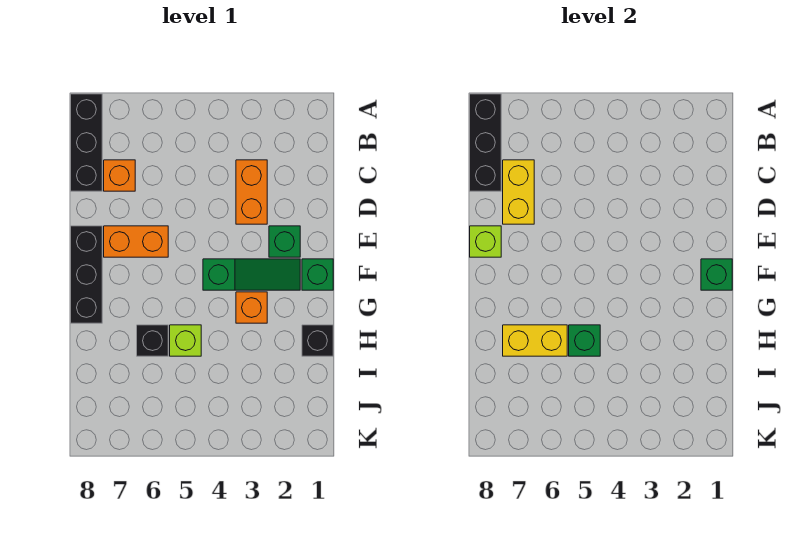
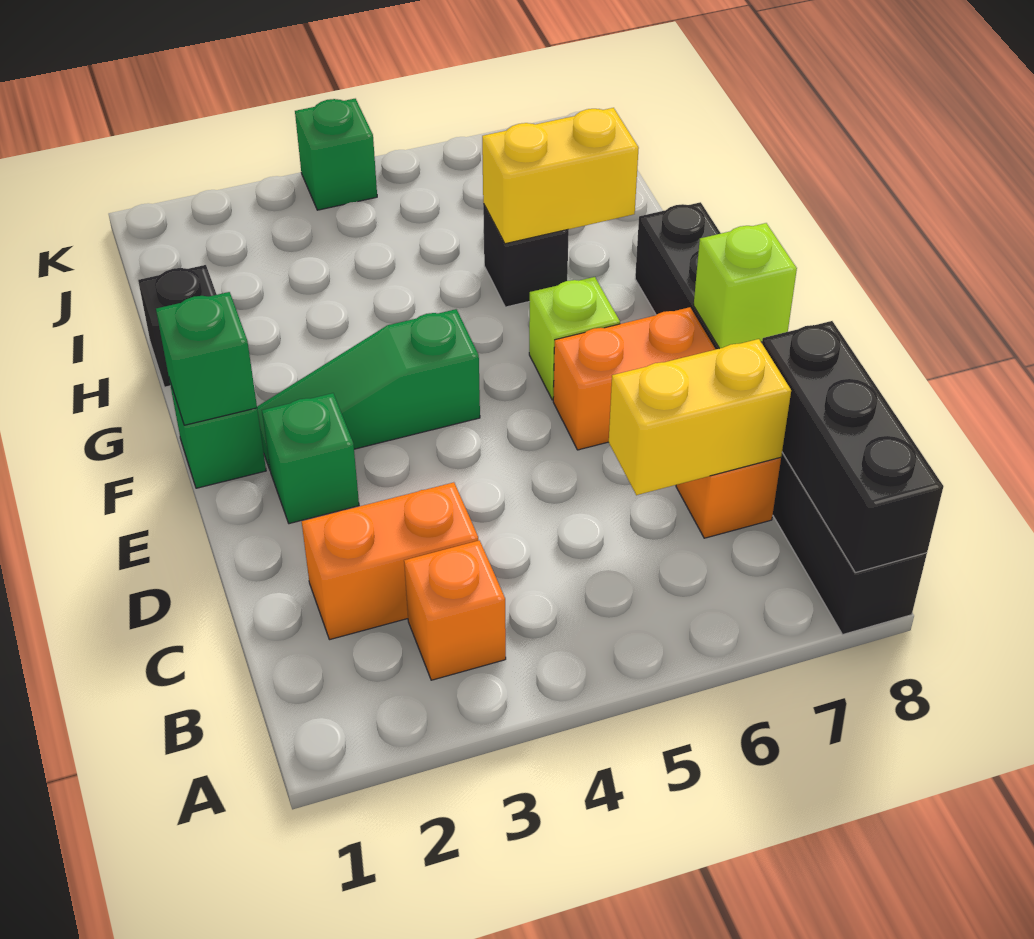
orange 1x2 brick [236,160,267,224] -> orange 1x2 brick turned to [302,482,479,640]
yellow 1x2 brick [503,160,534,224] -> yellow 1x2 brick turned to [609,339,791,495]
orange 1x1 brick [236,292,267,323] -> orange 1x1 brick moved to [404,540,506,680]
lime 1x1 brick [170,325,201,356] -> lime 1x1 brick moved to [529,277,620,400]
green 1x1 brick [569,325,600,356] -> green 1x1 brick moved to [295,99,377,210]

